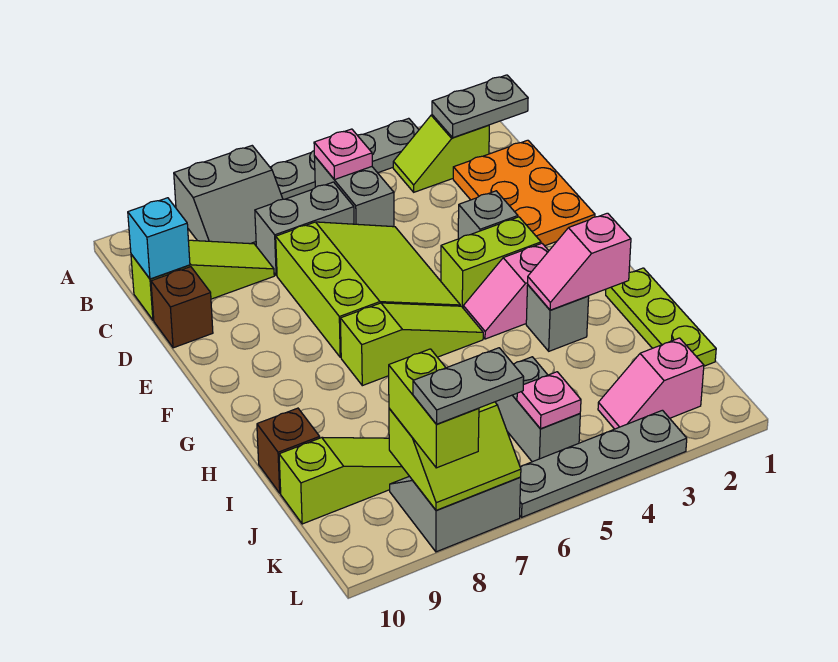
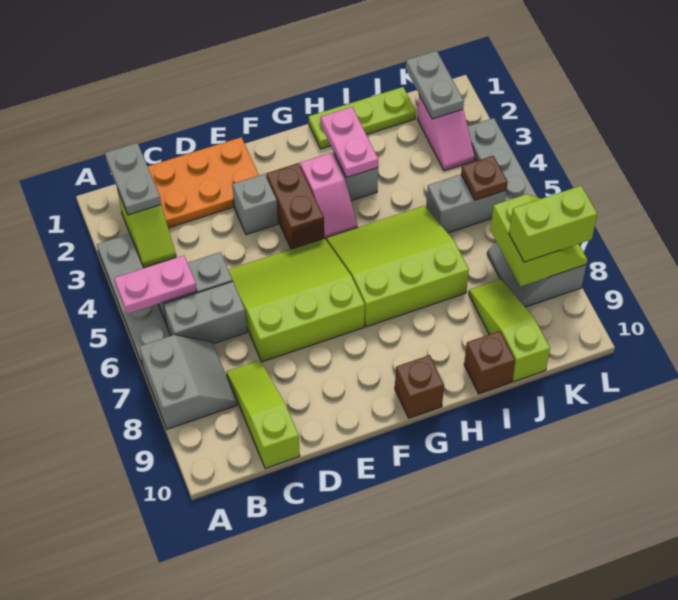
pink 1x1 plate [314,129,372,180] -> pink 1x2 plate [114,256,197,314]
grey 1x2 brick [255,182,354,275] -> grey 1x2 brick turned to [164,281,247,344]
cyan 1x1 brick [128,198,190,279] -> none
brown 1x1 brick [151,267,213,348] -> brown 1x1 brick moved to [395,355,444,418]
lime 1x2 brick [441,217,541,307] -> brown 1x2 brick [266,163,324,249]
lime 1x3 slope [340,303,483,386] -> lime 3x3 slope [326,206,469,327]
pink 1x2 slope [528,213,631,310] -> pink 1x2 plate [321,107,378,177]
pink 1x1 plate [517,372,581,429] -> brown 1x1 plate [461,156,508,200]
grey 1x2 plate [413,348,524,424] -> grey 1x2 plate moved to [406,51,464,119]

